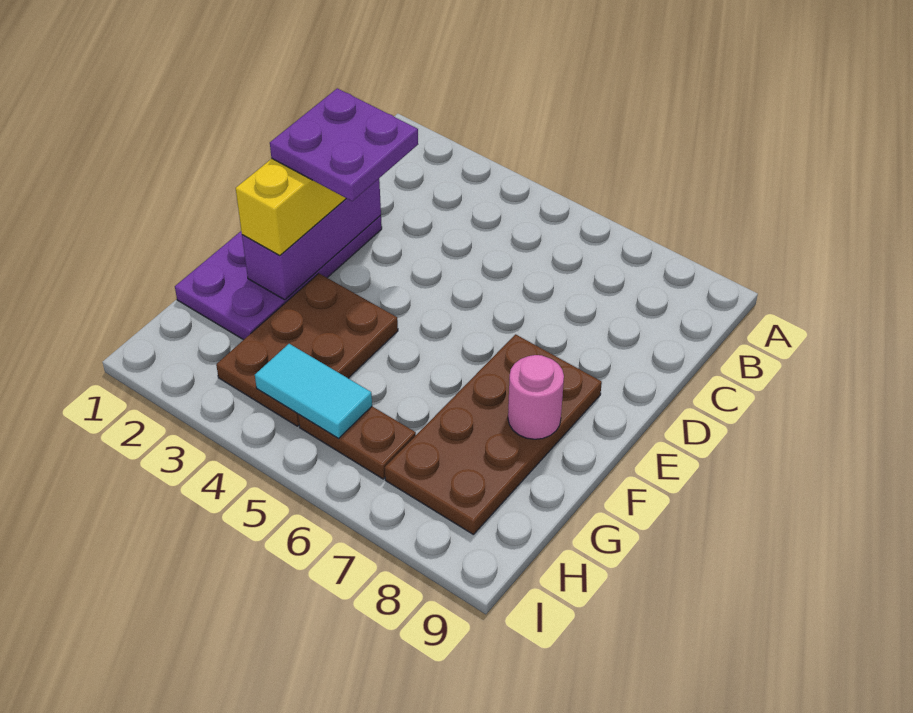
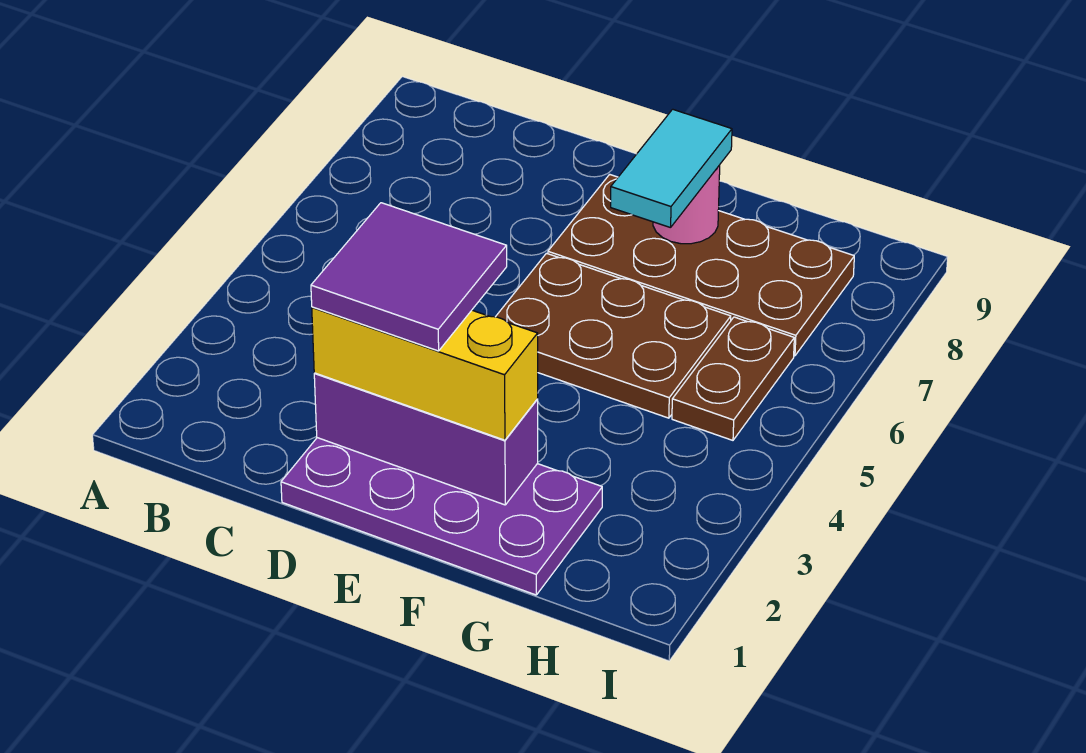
purple 2x2 plate [270,88,418,201] -> purple 2x2 tile [311,203,507,351]
brown 2x3 plate [216,273,398,426] -> brown 2x3 plate moved to [496,253,731,418]
cyan 1x2 tile [255,344,372,439] -> cyan 1x2 tile moved to [611,109,732,228]

